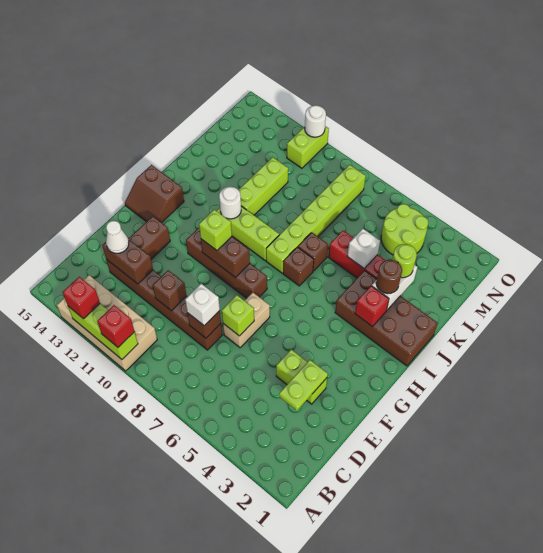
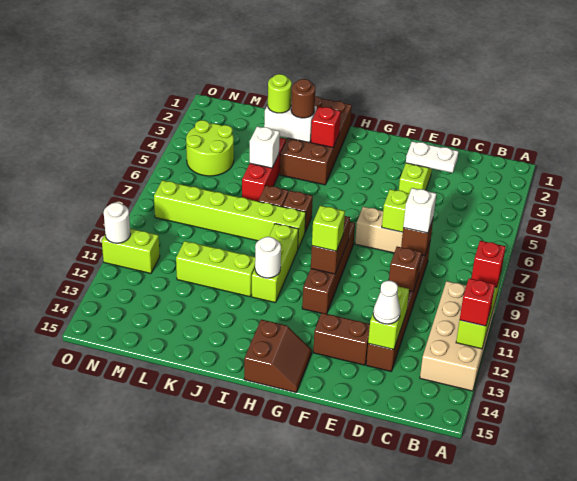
lime 1x2 plate [279,360,328,411] -> white 1x2 plate [406,141,459,173]
brown 1x2 brick [102,239,153,284] -> lime 1x2 brick [368,286,409,350]

